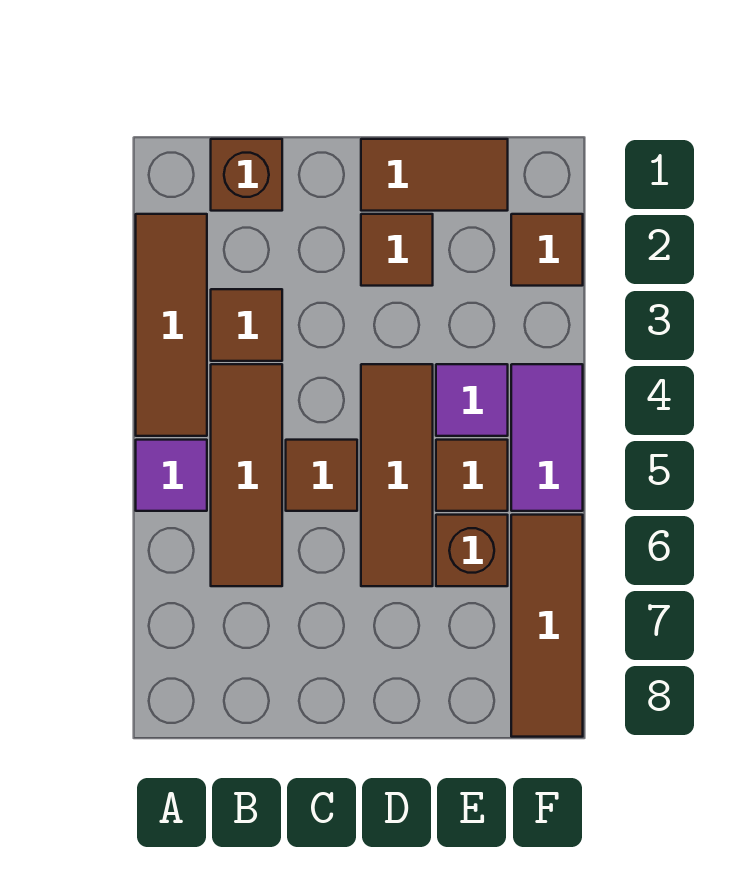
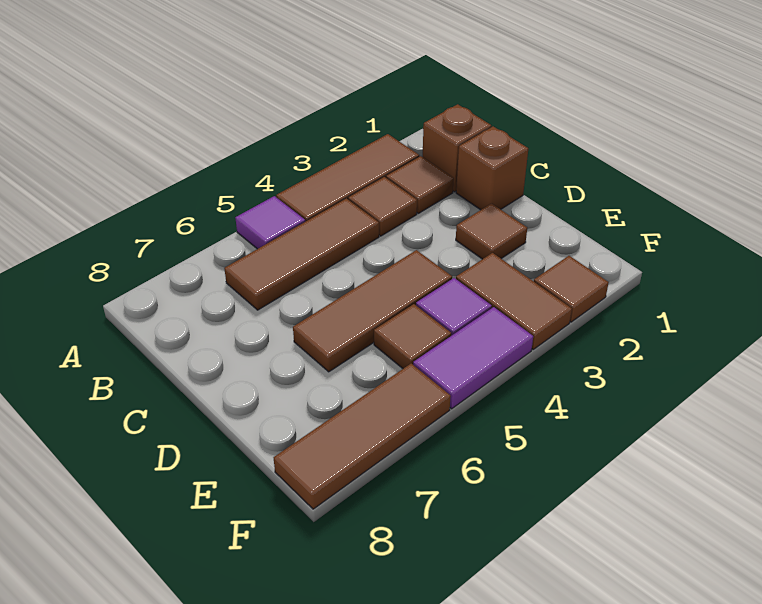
brown 1x1 tile [286,440,357,511] -> brown 1x1 tile moved to [386,156,454,213]
brown 1x2 tile [361,139,508,211] -> brown 1x2 tile moved to [456,253,572,349]
brown 1x1 brick [436,515,508,586] -> brown 1x1 brick moved to [456,126,528,210]

